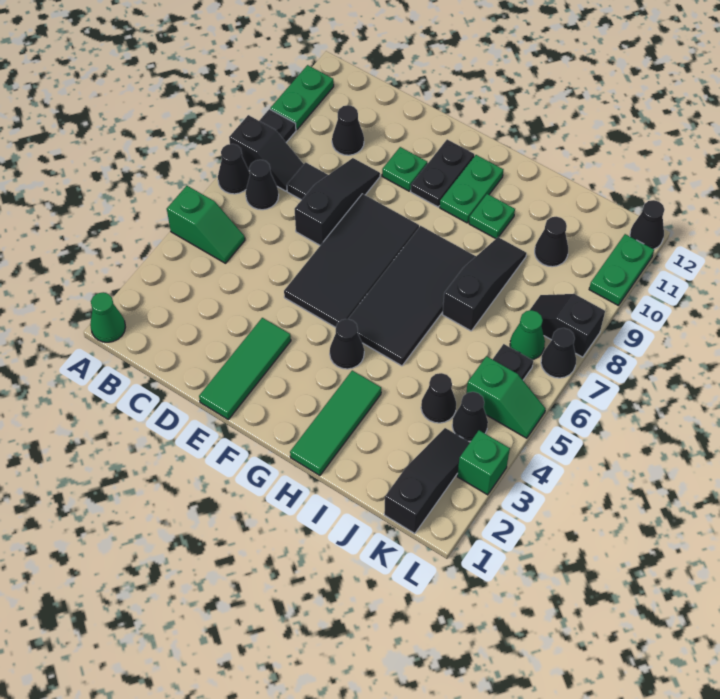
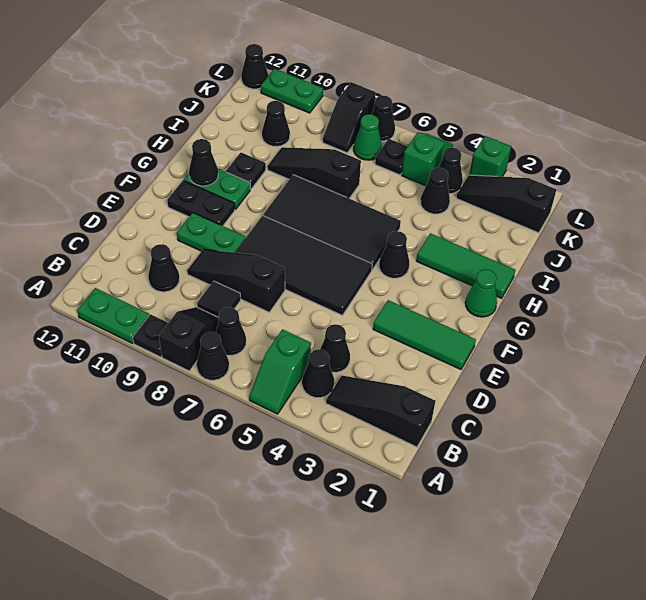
green 1x1 cone [90,292,125,342] -> green 1x1 cone moved to [465,269,497,317]
green 1x2 slope [167,186,245,263] -> green 1x2 slope turned to [249,329,311,414]
none -> black 1x3 slope [326,376,435,447]
none -> black 1x1 cone [302,349,334,398]
none -> black 1x1 cone [320,324,350,372]
green 1x1 plate [382,147,427,191] -> green 1x2 plate [177,213,245,253]
none -> black 1x1 cone [189,139,218,186]
green 1x1 plate [469,194,515,239] -> black 1x1 plate [226,153,266,189]

